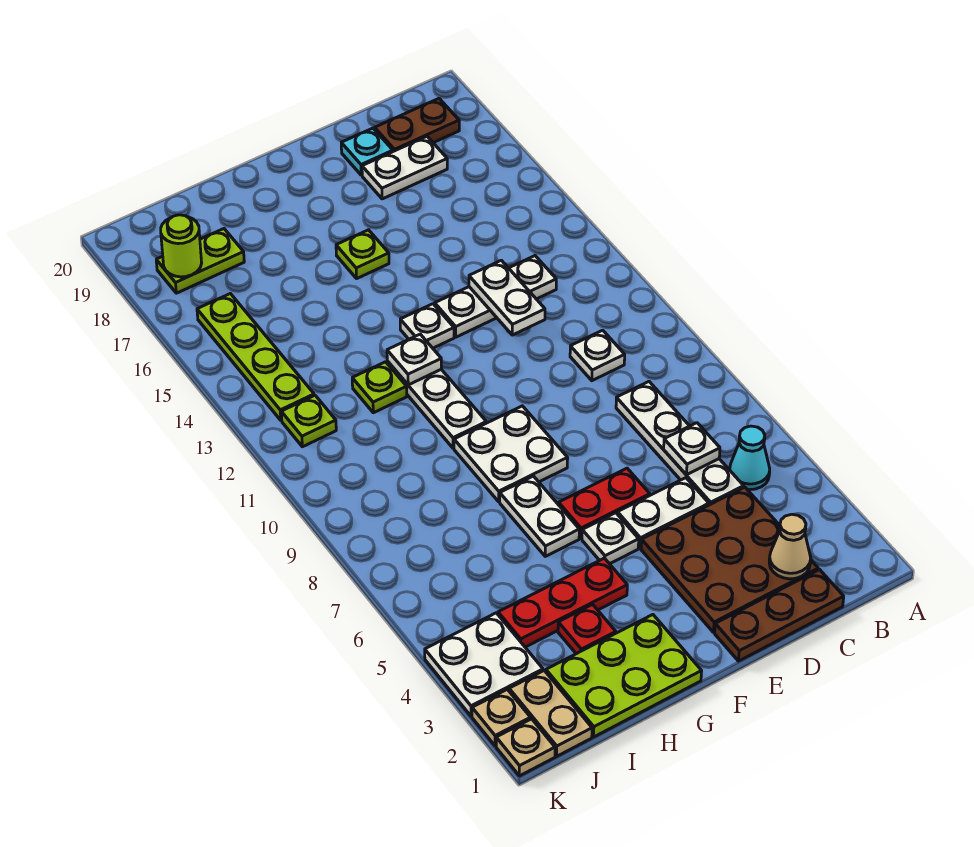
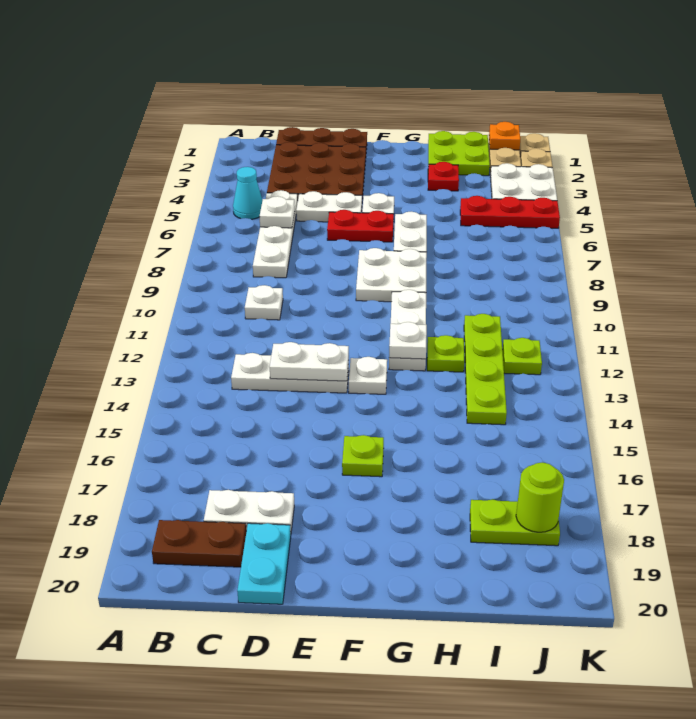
tan 1x1 cone [769,514,811,579] -> none
white 1x2 plate [469,260,545,335] -> white 1x2 plate turned to [270,342,349,381]
cyan 1x1 plate [341,128,393,175] -> cyan 1x2 plate [237,523,291,604]
lime 2x3 plate [546,615,702,737] -> lime 2x2 plate [428,131,490,176]
red 1x3 plate [498,558,627,647] -> red 1x3 plate moved to [460,196,560,228]
none -> orange 1x1 plate [489,122,520,150]
lime 1x4 plate [197,294,314,420] -> lime 1x4 plate moved to [464,314,507,425]

